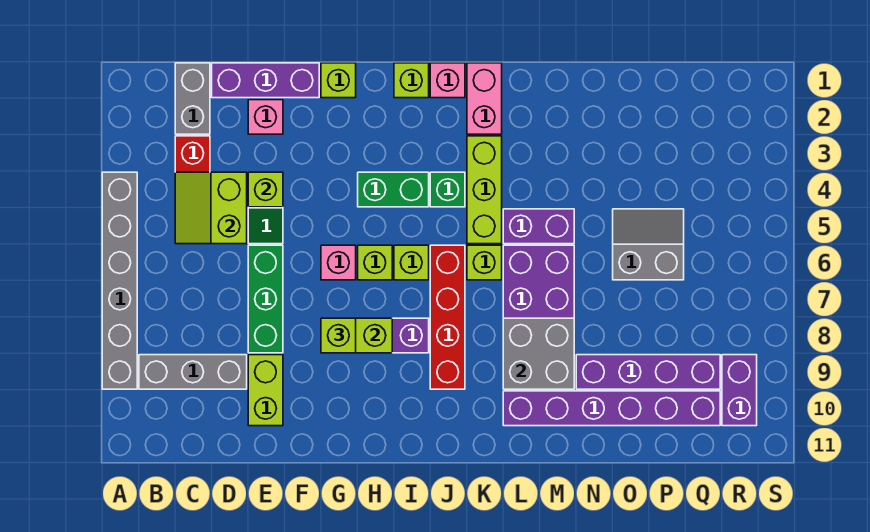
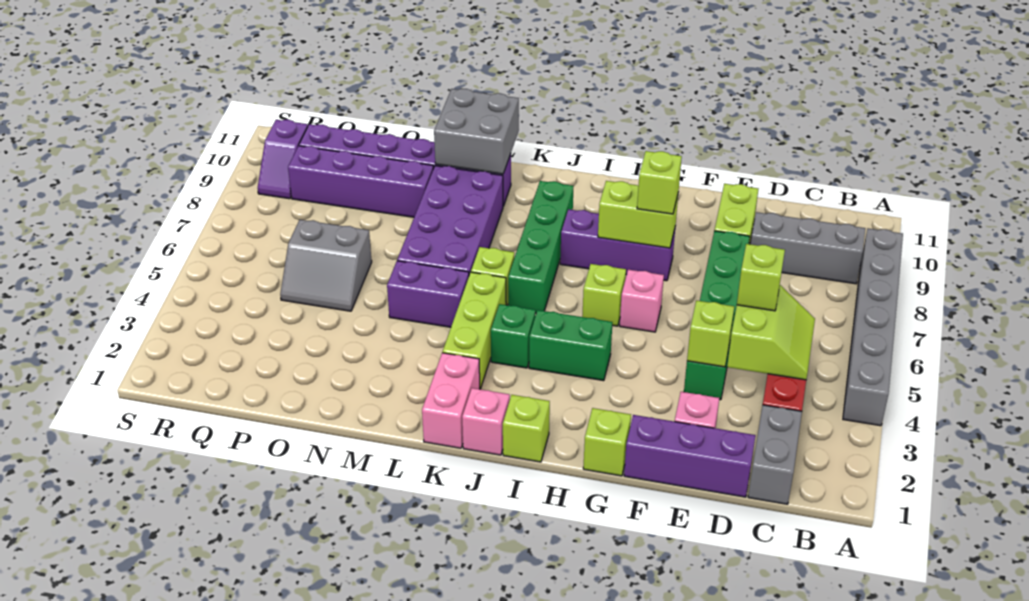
lime 1x1 brick [394,245,429,280] -> lime 1x1 brick moved to [737,244,785,311]
red 1x4 brick [430,245,465,389] -> green 1x4 brick [508,181,574,313]
grey 2x2 brick [503,318,574,389] -> grey 2x2 brick moved to [434,89,519,174]
purple 1x2 brick [722,355,757,426] -> purple 1x2 slope [258,120,308,199]

